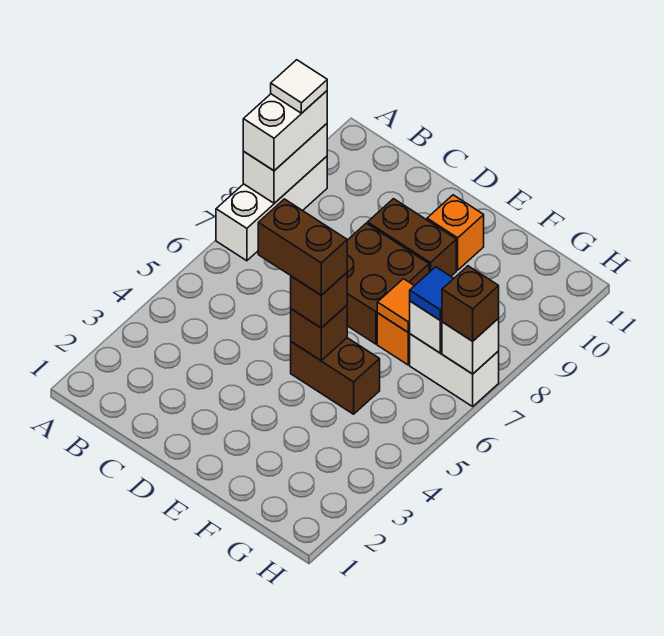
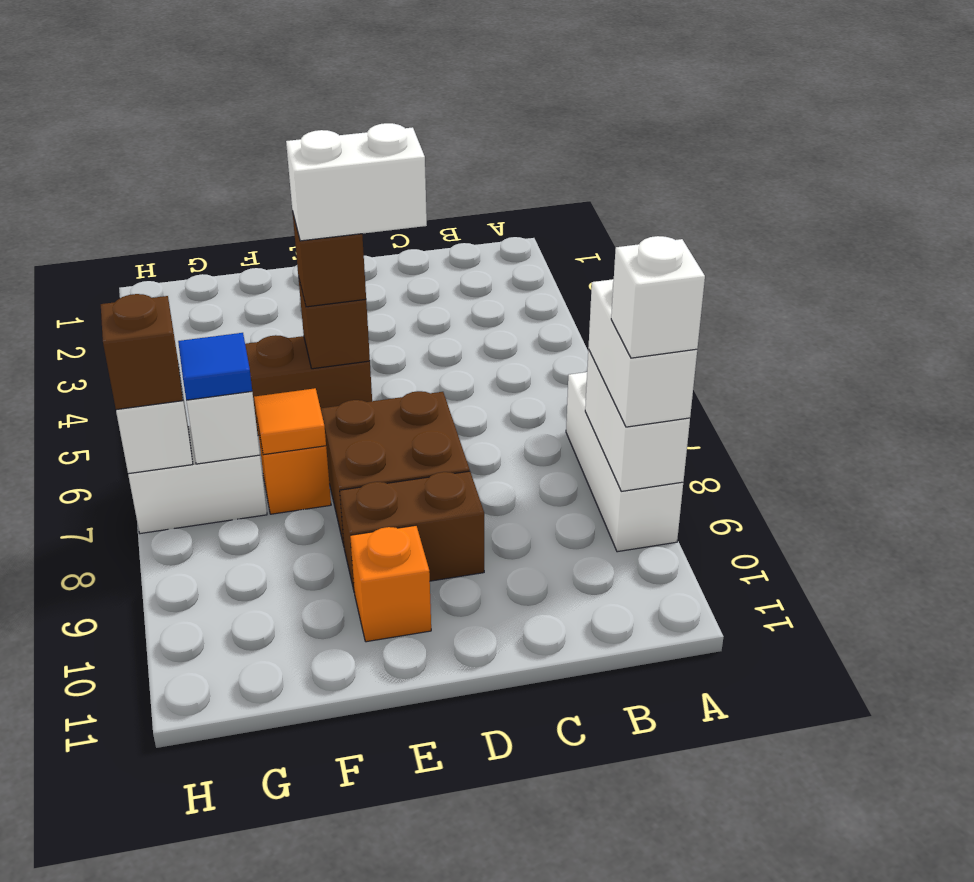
white 1x1 tile [271,60,327,113] -> white 1x1 brick [611,236,705,358]
brown 1x2 brick [258,199,347,295] -> white 1x2 brick [286,123,427,241]

